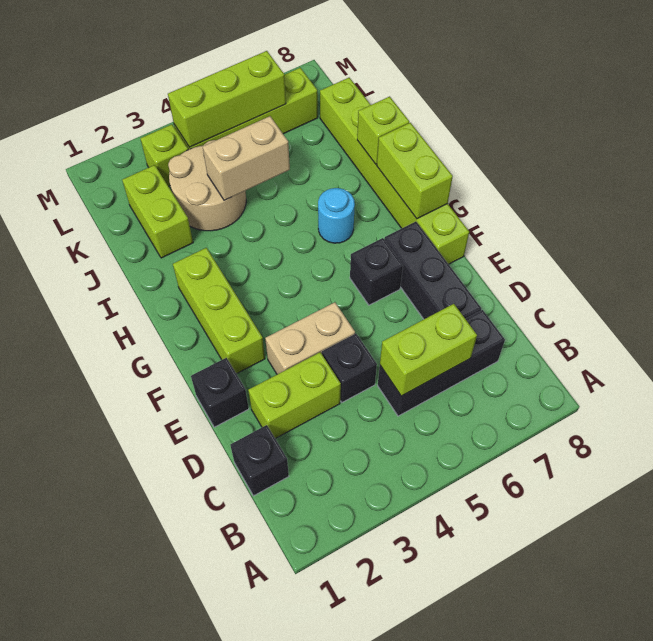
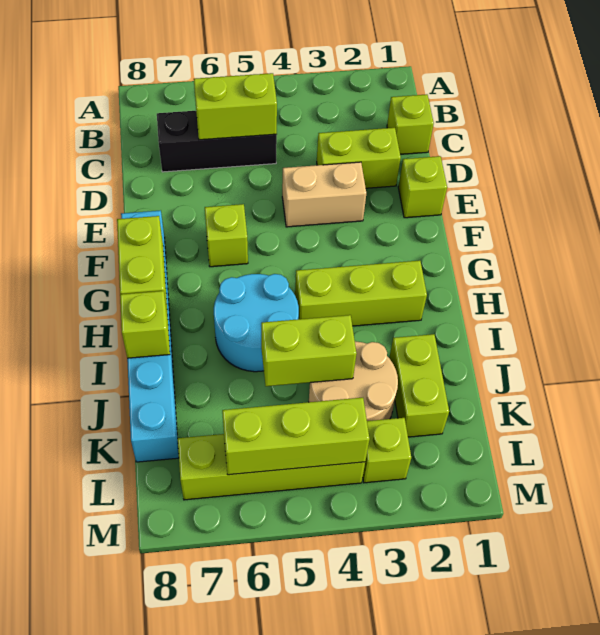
black 1x1 brick [230,425,289,496] -> lime 1x1 brick [387,94,434,154]
black 1x1 brick [322,334,377,402] -> none
black 1x3 brick [384,222,481,319] -> none
black 1x1 brick [191,358,249,427] -> lime 1x1 brick [398,156,447,218]
lime 1x3 brick [173,248,265,374] -> lime 1x3 brick turned to [295,261,427,326]
black 1x1 brick [350,238,403,305] -> lime 1x1 brick [205,204,248,267]
lime 1x6 brick [320,78,469,264] -> cyan 1x6 brick [121,210,179,462]
cyan 1x1 round brick [318,188,355,243] -> cyan 2x2 round brick [214,274,299,372]
tan 1x2 brick [203,116,290,200] -> lime 1x2 brick [261,315,357,386]

